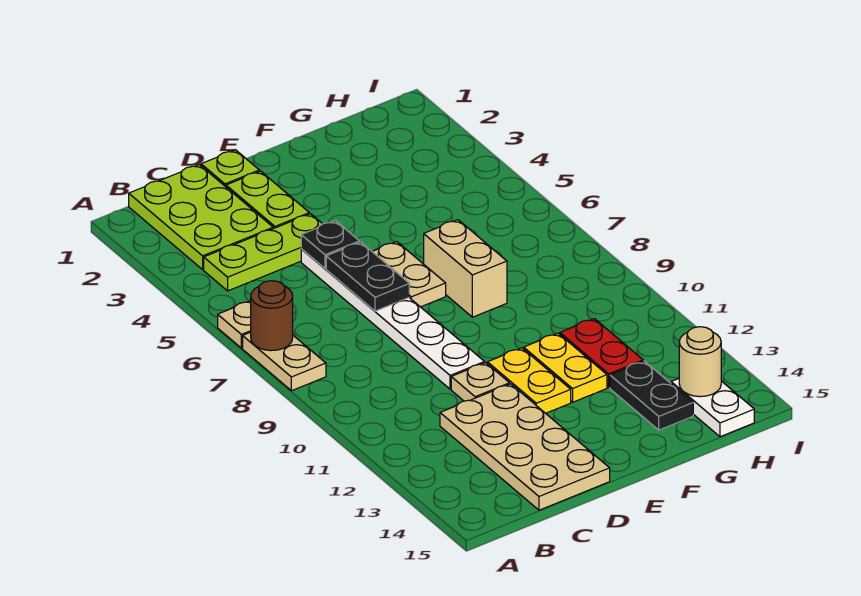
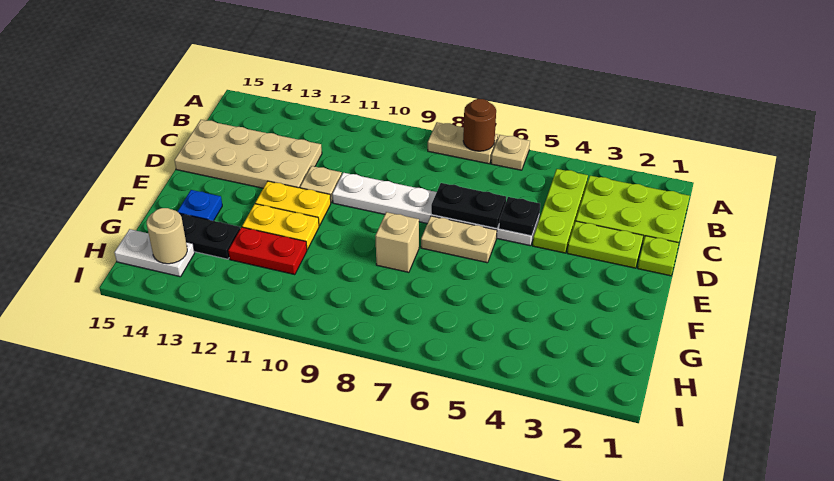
tan 1x2 brick [424,220,507,317] -> tan 1x1 brick [375,212,419,272]
none -> blue 1x1 plate [177,190,222,221]

